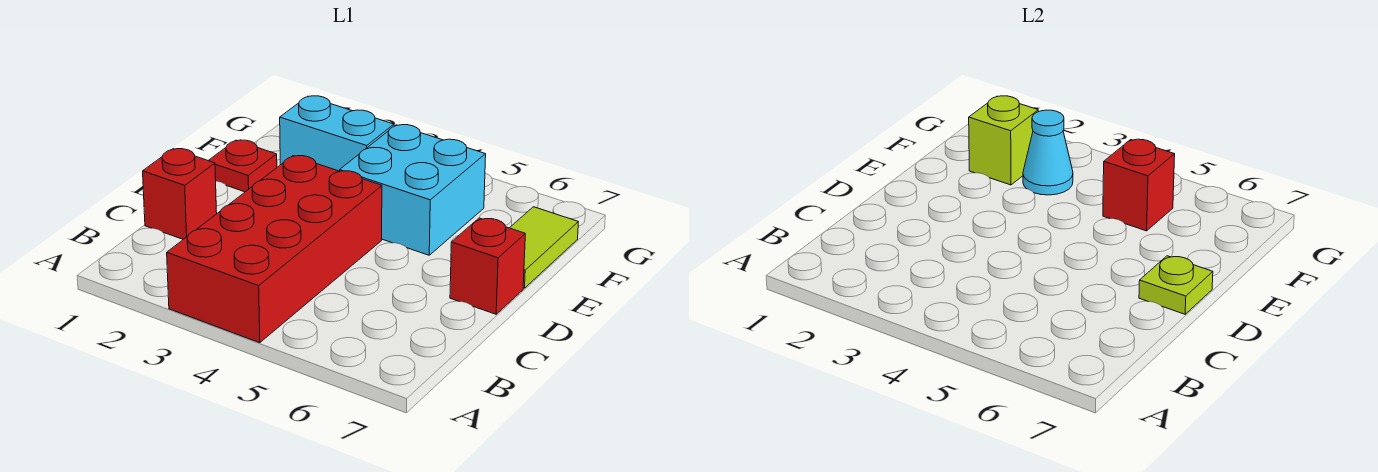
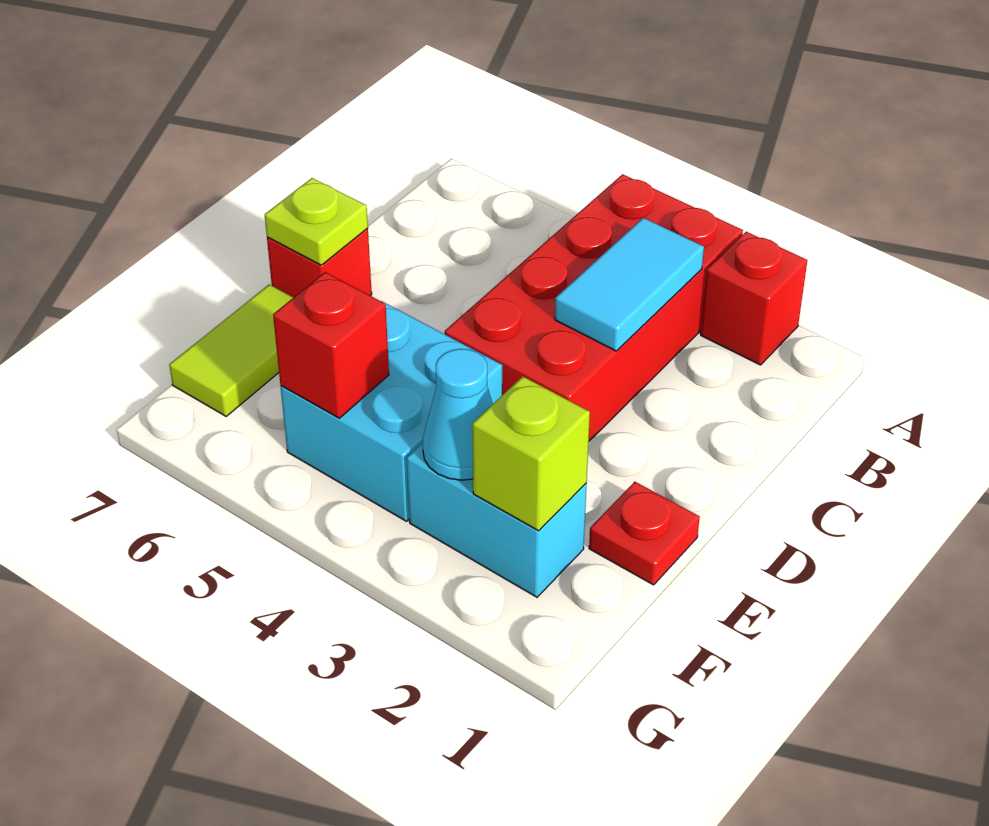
none -> cyan 1x2 tile [555,218,704,351]
red 1x1 brick [143,149,217,239] -> red 1x1 brick moved to [701,232,807,365]

